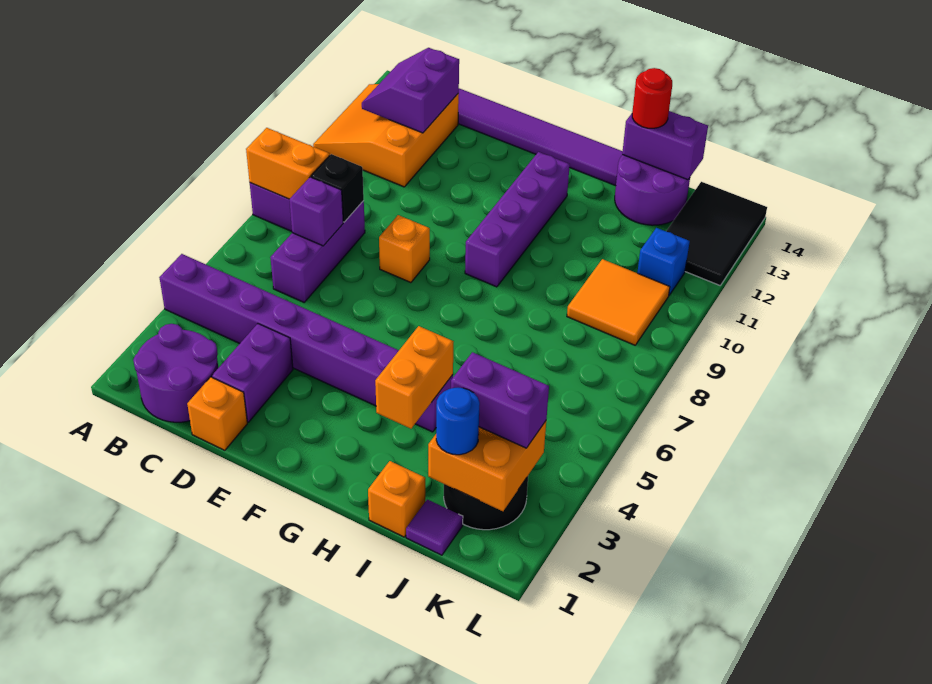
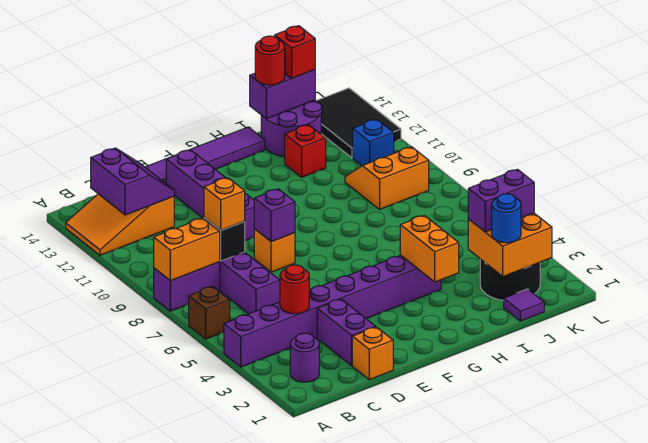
none -> brown 1x1 brick [189,286,230,339]
orange 3x3 slope [313,84,459,187] -> orange 2x3 slope [66,194,174,255]
purple 2x2 round brick [133,324,218,422] -> purple 1x1 round brick [290,333,319,382]
purple 2x2 slope [362,48,459,133] -> purple 2x2 slope turned to [91,148,174,215]
none -> red 1x1 round brick [280,265,309,314]
purple 1x1 brick [289,177,343,246] -> purple 1x1 brick moved to [254,189,295,242]
purple 1x4 brick [465,152,570,287] -> purple 1x4 brick moved to [166,150,254,241]
orange 1x1 brick [368,461,425,537] -> orange 1x1 brick moved to [204,178,245,230]
none -> red 1x1 brick [285,125,326,177]
orange 2x2 tile [567,259,670,345] -> orange 2x2 slope [345,147,429,209]
none -> red 1x1 brick [275,26,315,78]

